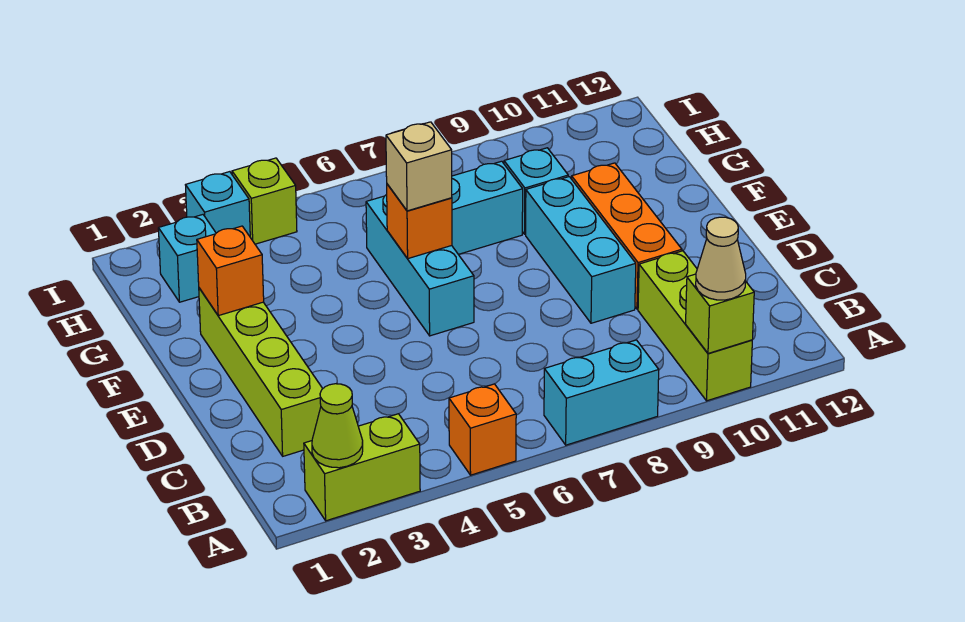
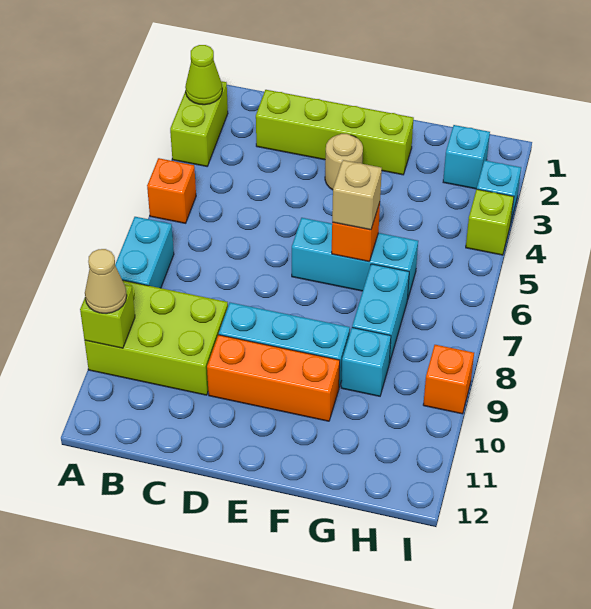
lime 1x3 brick [638,251,752,401] -> lime 2x3 brick [85,281,228,395]
none -> tan 1x1 round brick [325,134,363,190]
orange 1x1 brick [197,226,264,316] -> orange 1x1 brick moved to [423,345,474,414]

